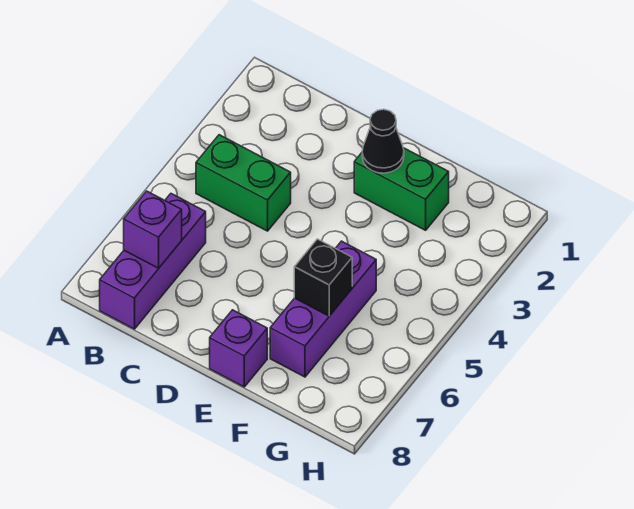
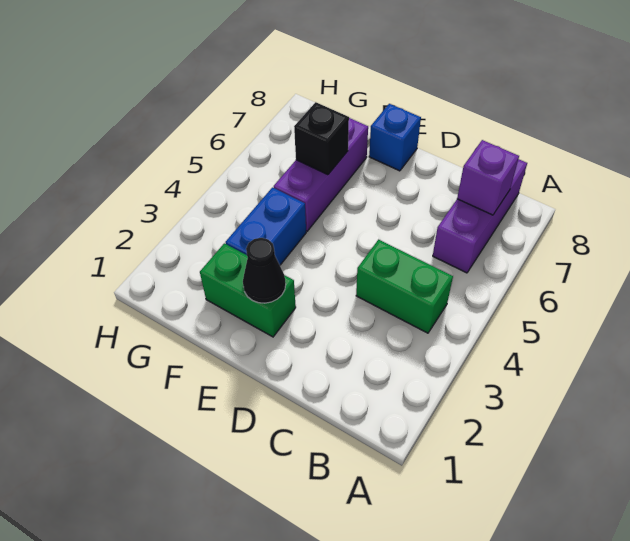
purple 1x1 brick [210,310,267,387] -> blue 1x1 brick [369,104,421,171]
none -> blue 1x2 brick [226,188,306,265]

